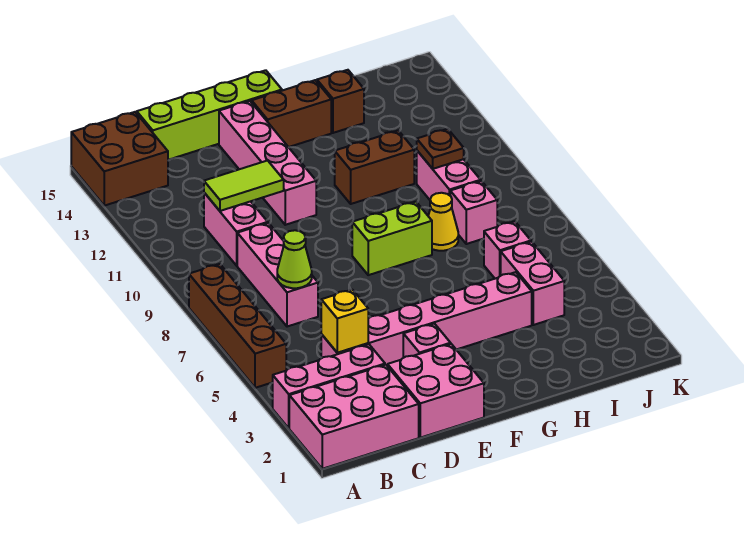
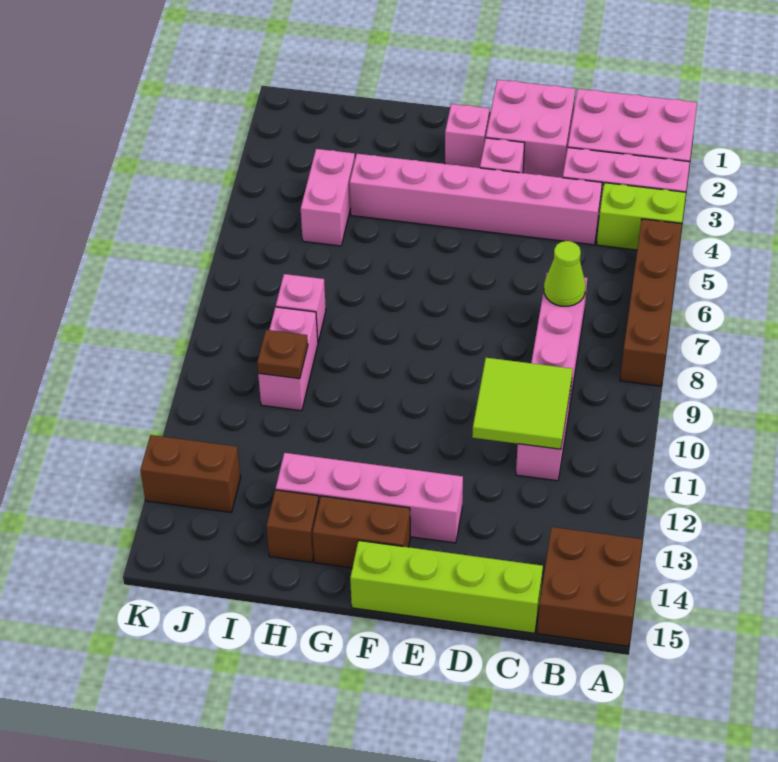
yellow 1x1 brick [321,290,368,353] -> none
lime 1x2 tile [204,161,284,211] -> lime 2x2 tile [472,358,573,449]
pink 1x4 brick [219,101,316,225] -> pink 1x4 brick turned to [276,453,463,543]
lime 1x2 brick [352,202,432,275] -> lime 1x2 brick moved to [597,183,686,250]
brown 1x2 brick [335,131,414,204] -> brown 1x2 brick moved to [140,435,241,512]
yellow 1x1 cone [428,193,458,251] -> none
pink 1x1 brick [484,221,531,279] -> pink 1x1 brick moved to [445,104,489,168]

